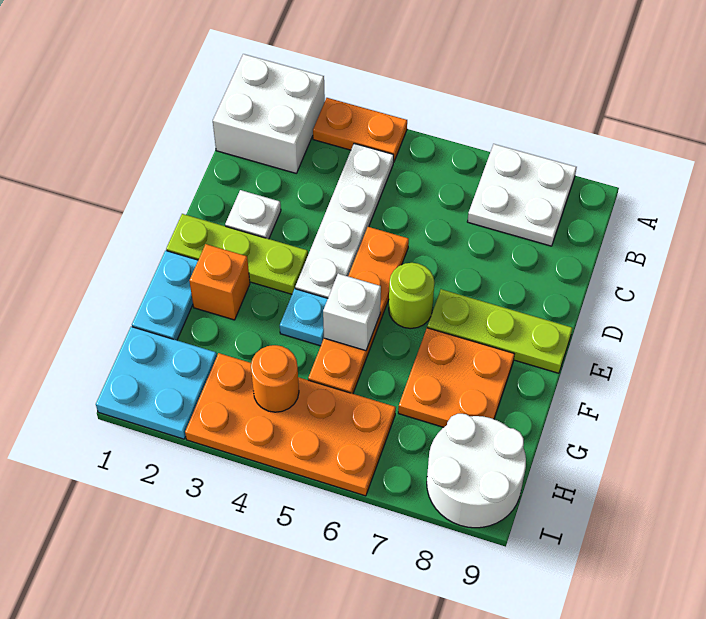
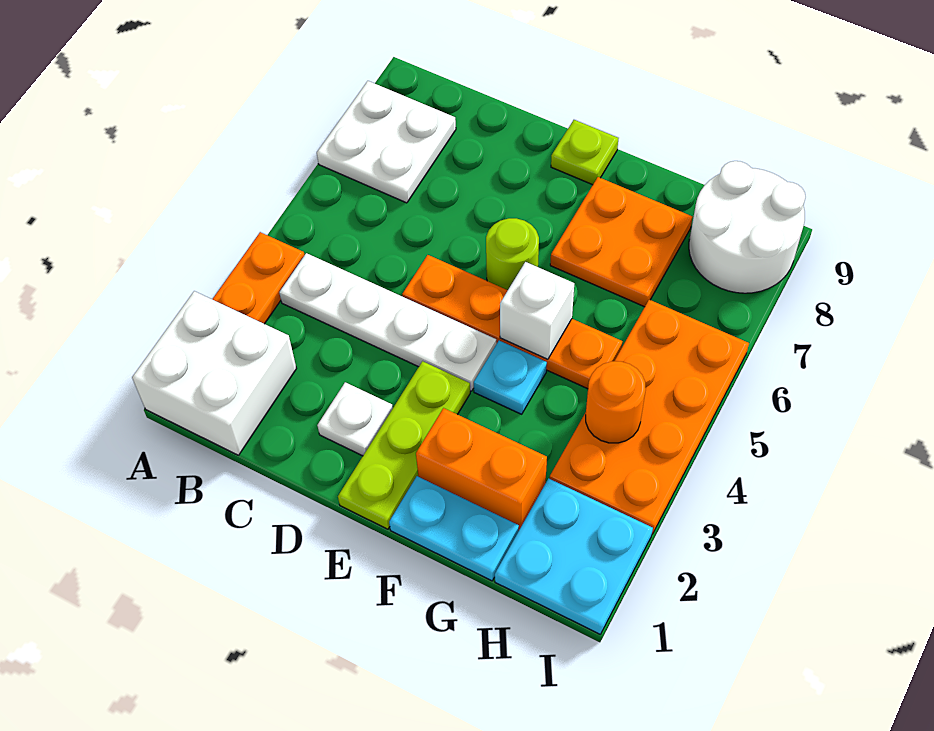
lime 1x3 plate [427,289,572,373] -> lime 1x1 plate [551,120,619,185]
orange 1x1 brick [190,244,250,320] -> orange 1x2 brick [416,408,547,530]

